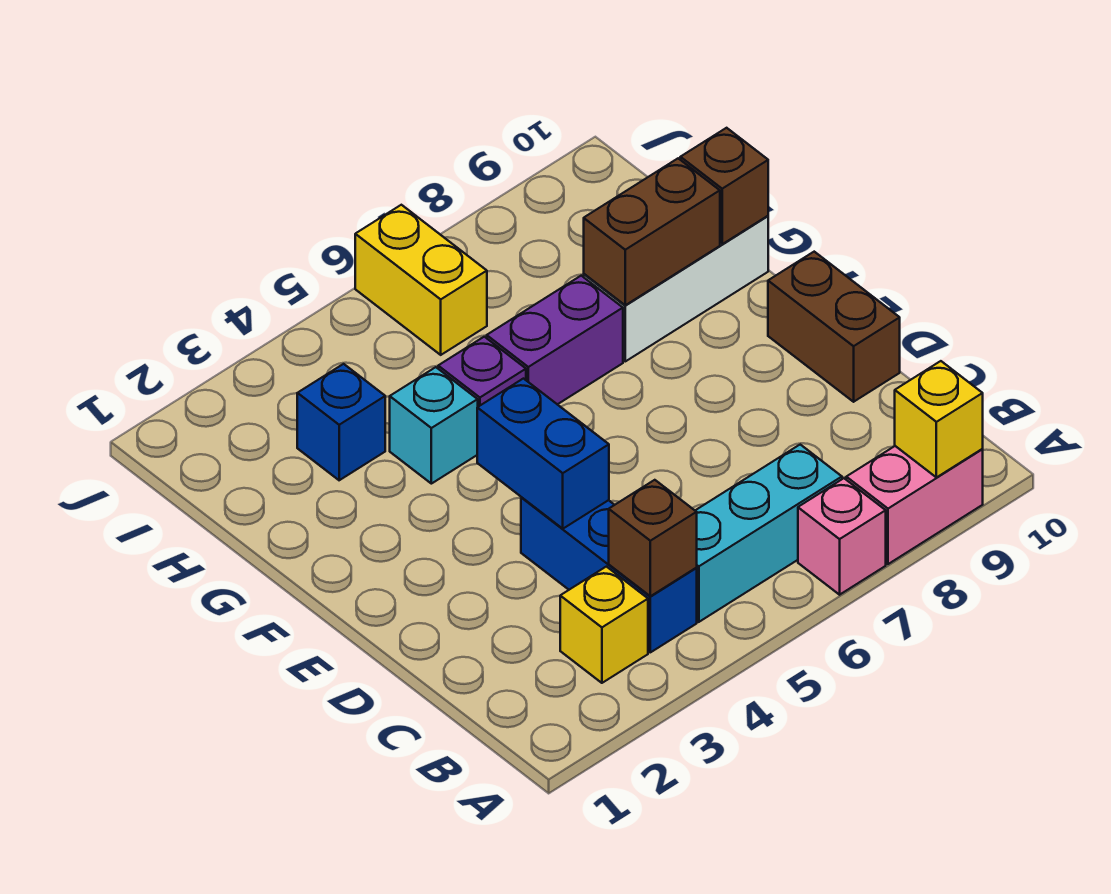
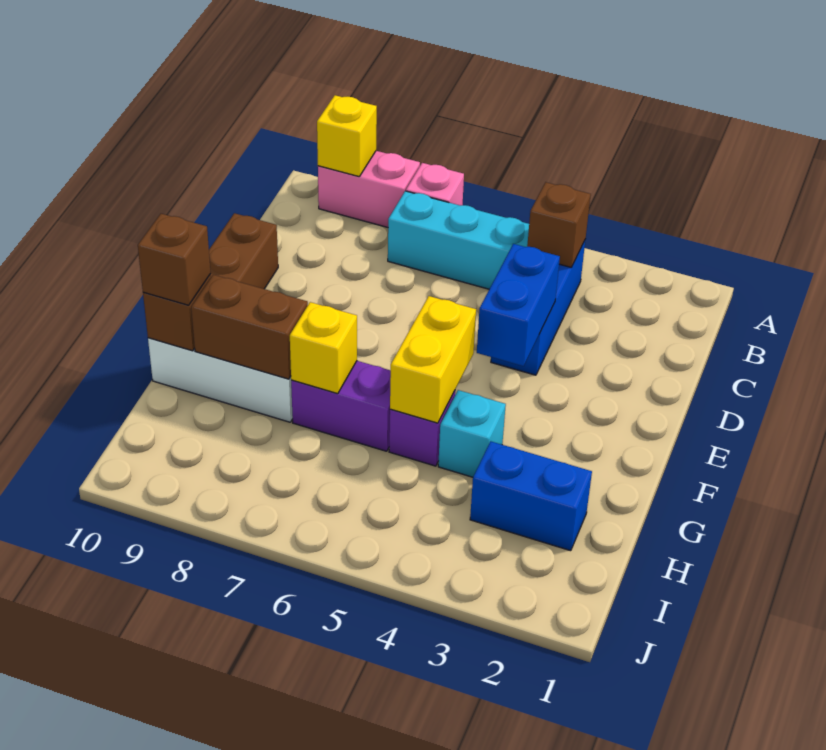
yellow 1x1 brick [560,567,648,683] -> yellow 1x1 brick moved to [290,302,357,394]
none -> brown 1x1 brick [138,214,211,305]
blue 1x1 brick [297,364,385,480] -> blue 1x2 brick [470,441,592,551]
yellow 1x2 brick [355,205,487,355] -> yellow 1x2 brick moved to [390,296,476,423]

